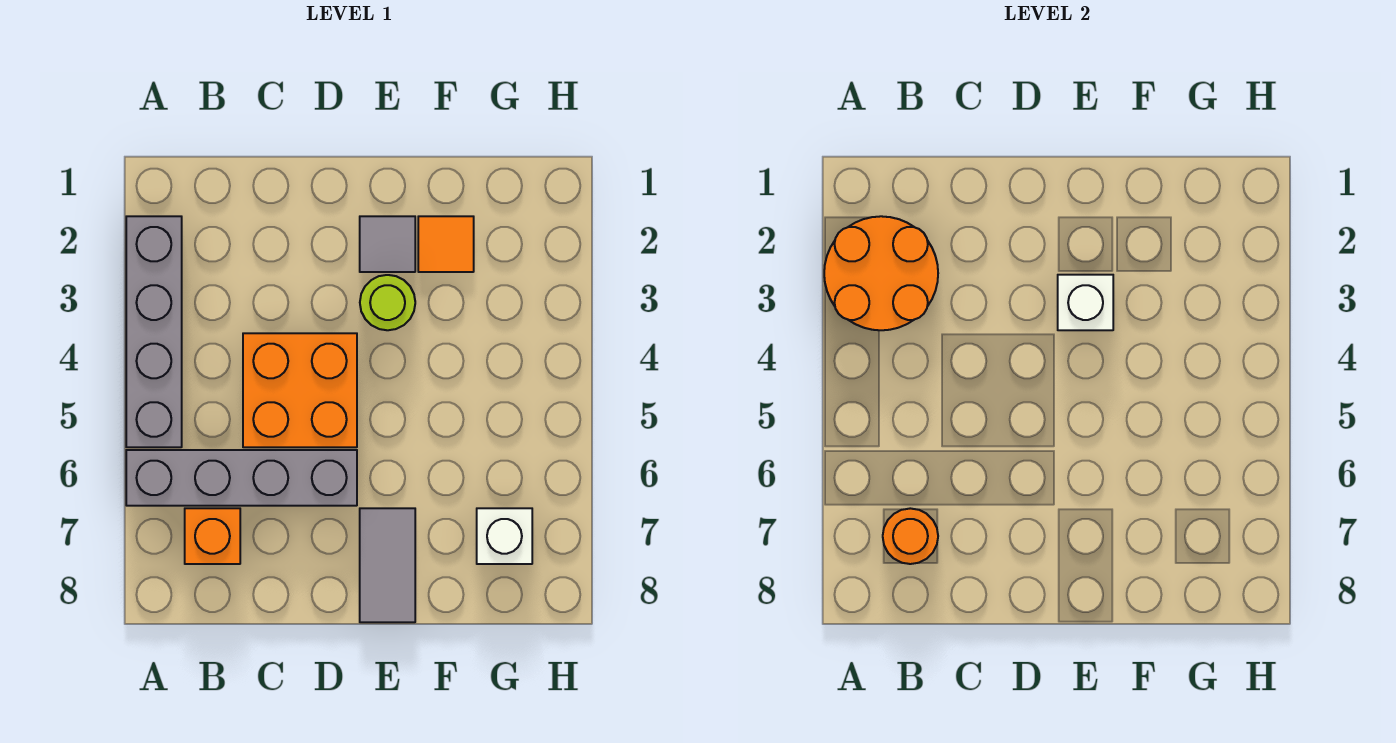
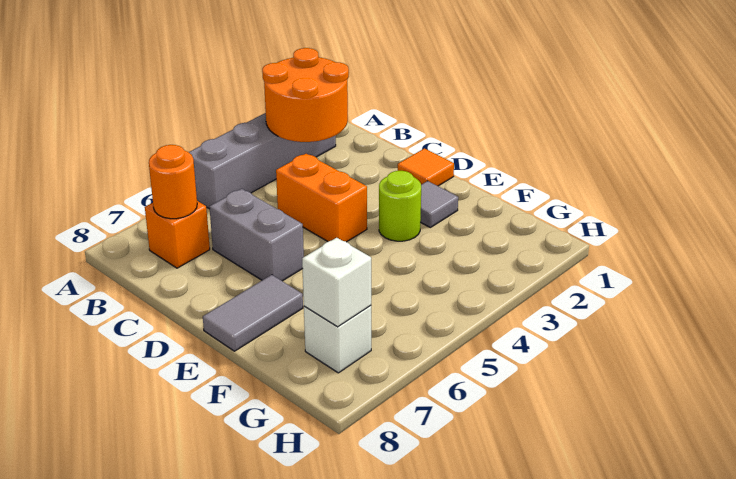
grey 1x4 brick [126,450,357,506] -> grey 1x2 brick [209,189,304,281]
orange 2x2 brick [243,333,357,447] -> orange 1x2 brick [276,154,367,242]
white 1x1 brick [1058,275,1113,330] -> white 1x1 brick moved to [302,238,371,327]
orange 1x1 tile [418,216,474,272] -> orange 1x1 tile moved to [398,148,454,186]

